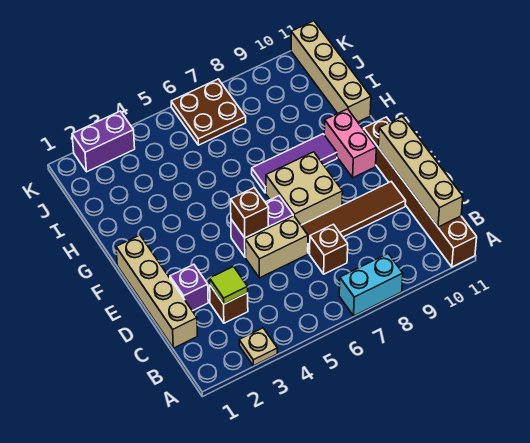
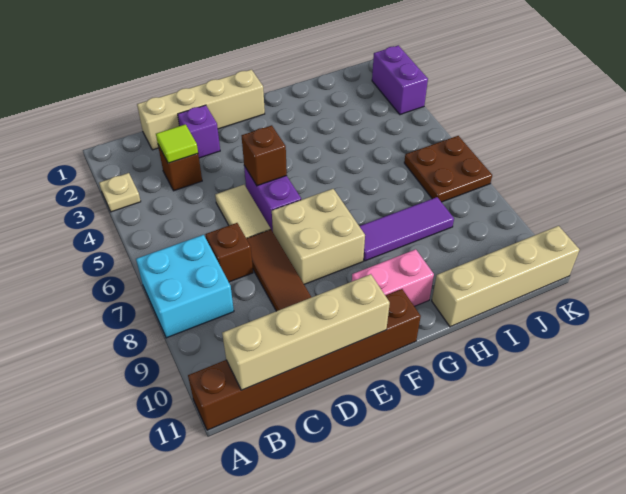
cyan 1x2 brick [339,254,403,316] -> cyan 2x2 brick [136,235,234,338]
tan 1x2 brick [245,216,308,278] -> tan 1x2 tile [215,185,271,238]
purple 1x3 tile [252,134,337,193] -> purple 1x3 tile turned to [359,197,454,261]

